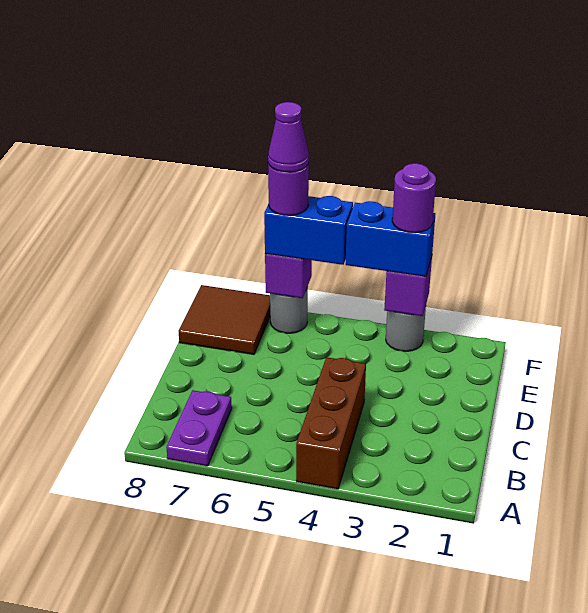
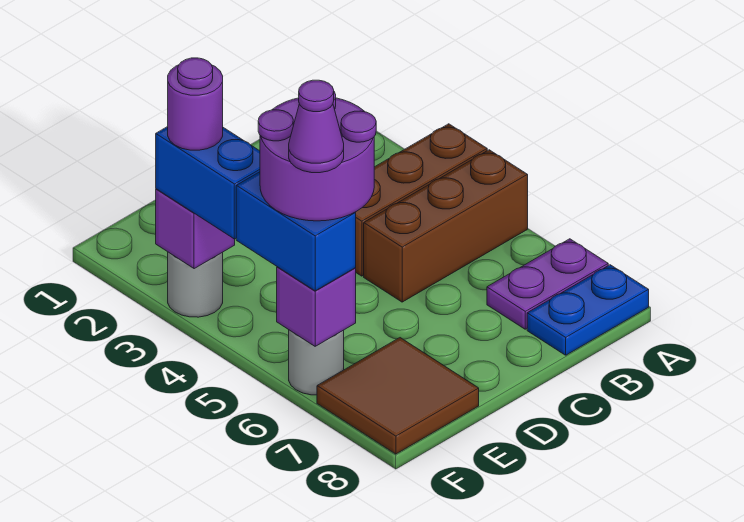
none -> brown 1x3 brick [364,150,528,302]
none -> blue 1x2 plate [527,265,649,355]
purple 1x1 round brick [268,163,309,215] -> purple 2x2 round brick [258,92,376,221]

